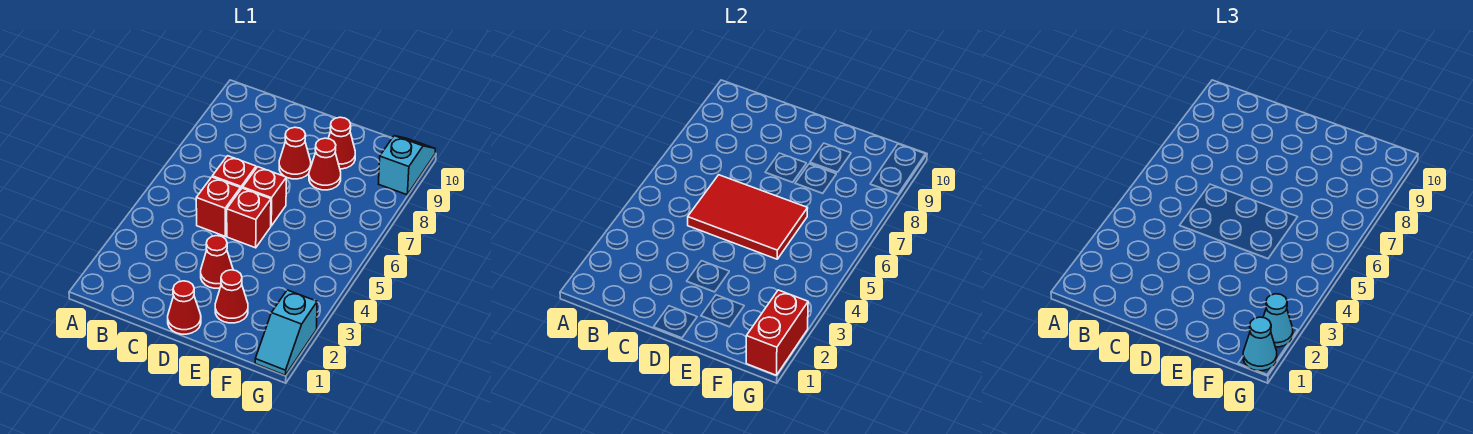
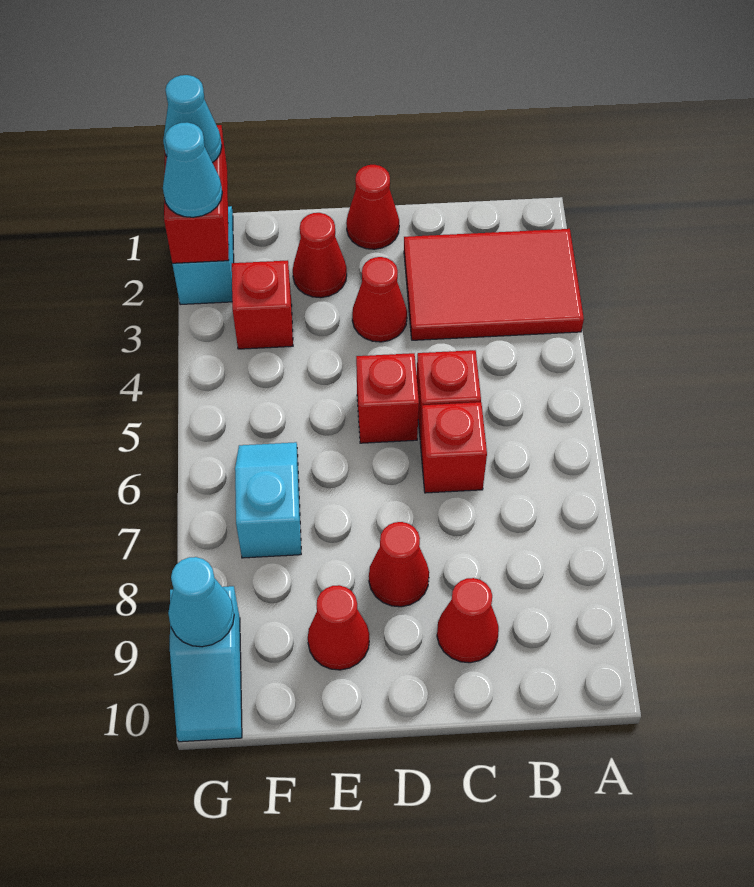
red 2x3 tile [688,175,808,259] -> red 2x3 tile moved to [404,229,584,340]
red 1x1 brick [243,167,286,226] -> red 1x1 brick moved to [232,260,293,349]
red 1x1 cone [309,138,341,190] -> red 1x1 cone moved to [437,578,499,663]
none -> cyan 1x2 slope [235,442,301,558]
none -> cyan 1x1 cone [168,557,234,647]

